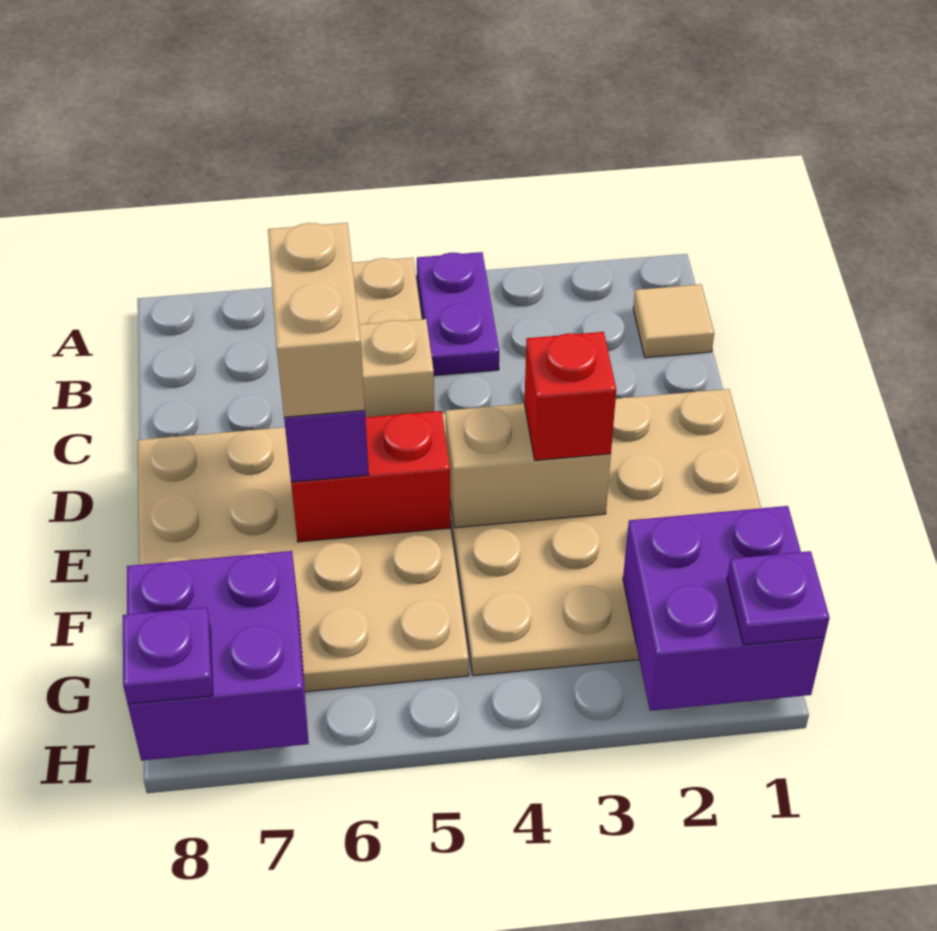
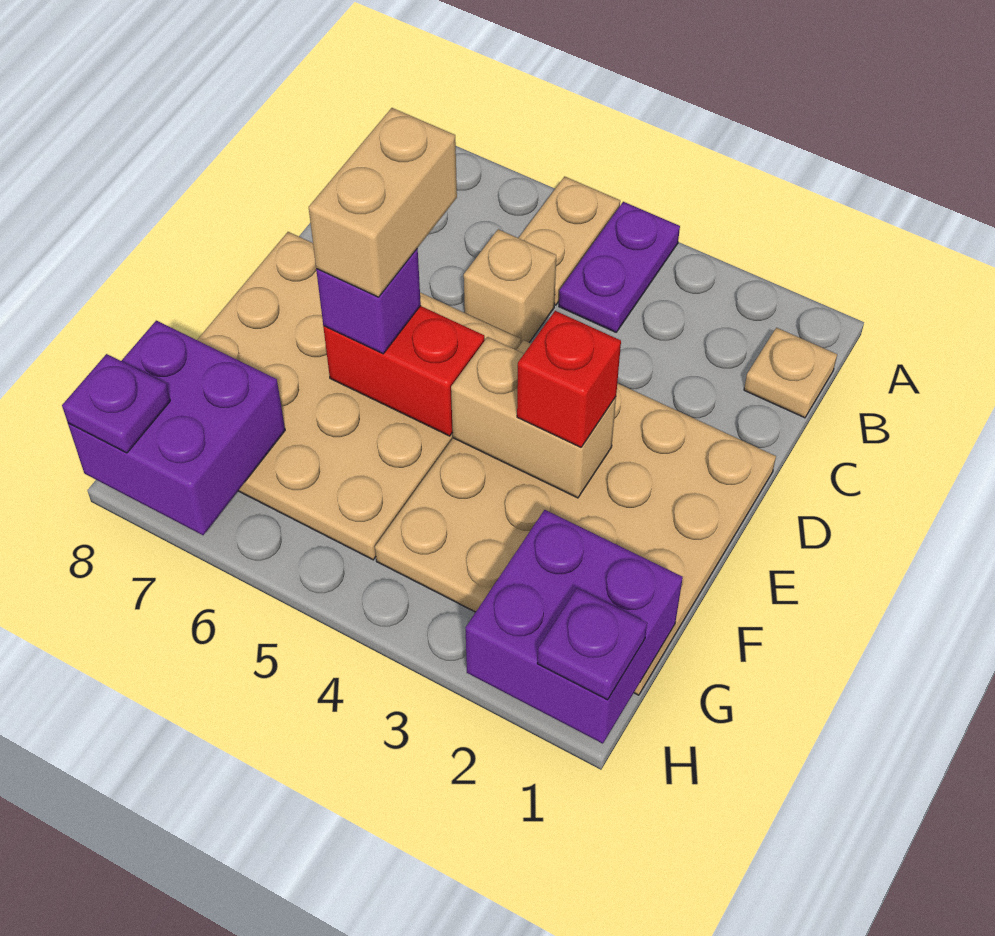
tan 1x1 tile [633,284,714,358] -> tan 1x1 plate [744,328,837,418]

